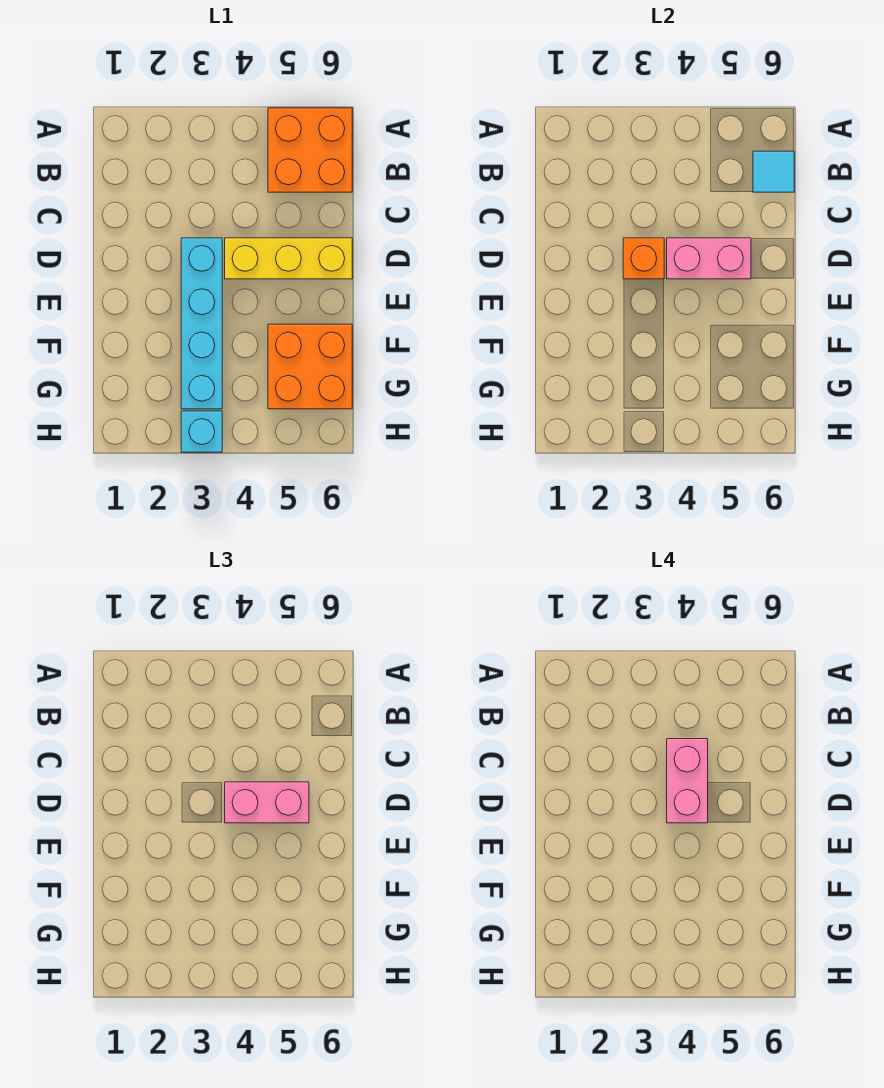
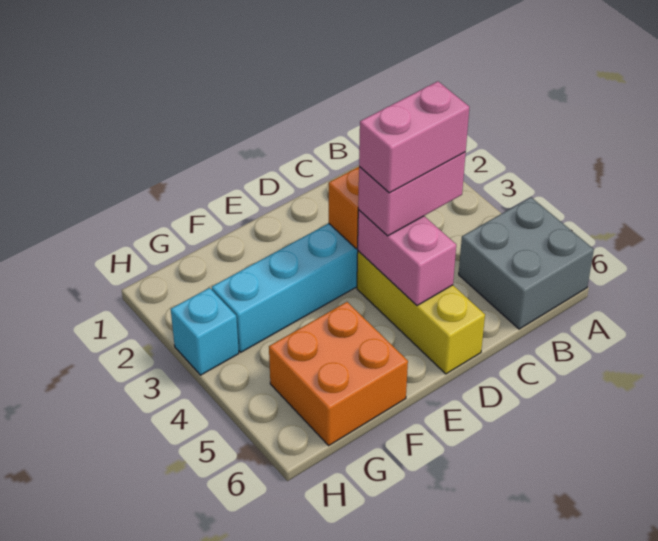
orange 2x2 brick [268,108,352,192] -> grey 2x2 brick [459,197,594,329]
cyan 1x1 tile [753,151,794,192] -> none
pink 1x2 brick [225,782,309,823] -> pink 1x2 brick turned to [358,152,466,236]

